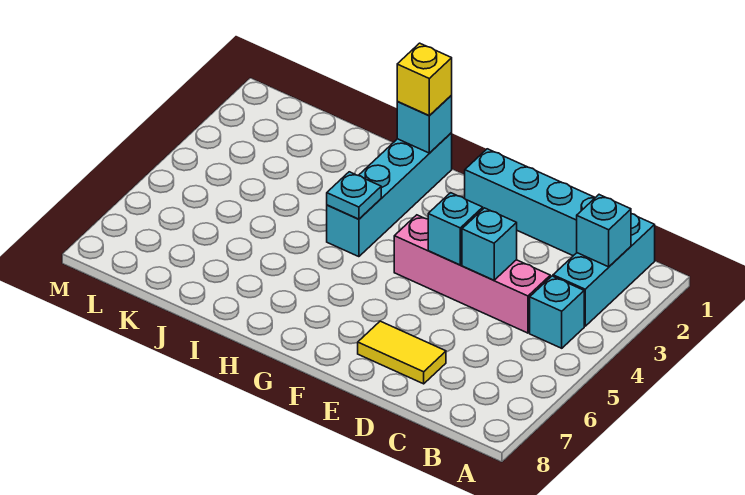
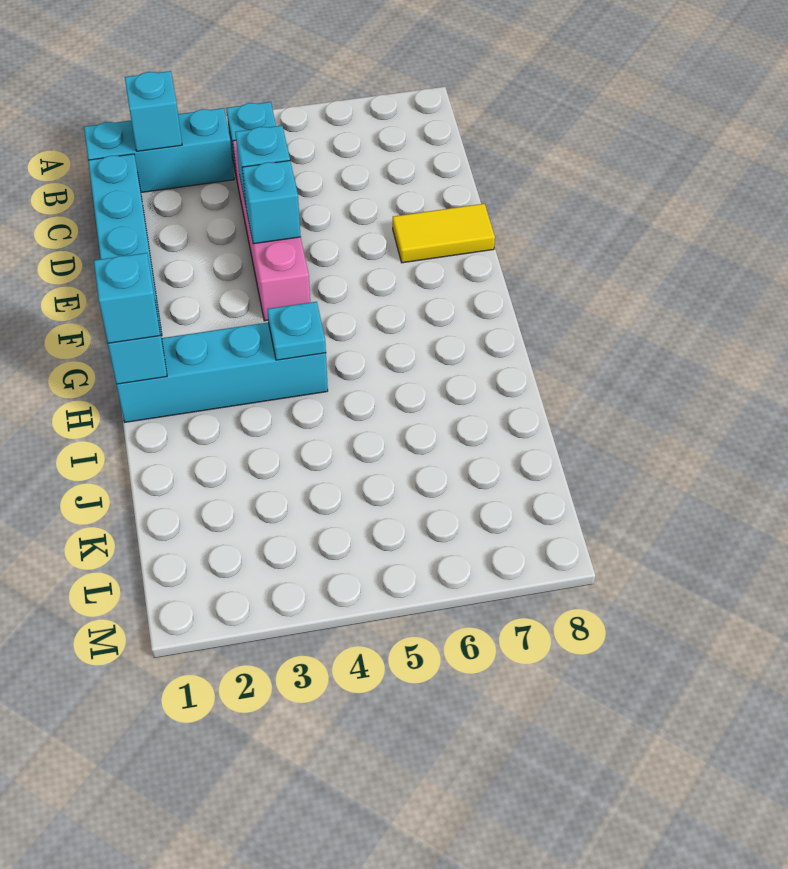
yellow 1x2 tile [358,321,446,384] -> yellow 1x2 tile turned to [393,204,495,263]
yellow 1x1 brick [397,43,452,116] -> cyan 1x1 brick [94,253,160,343]

